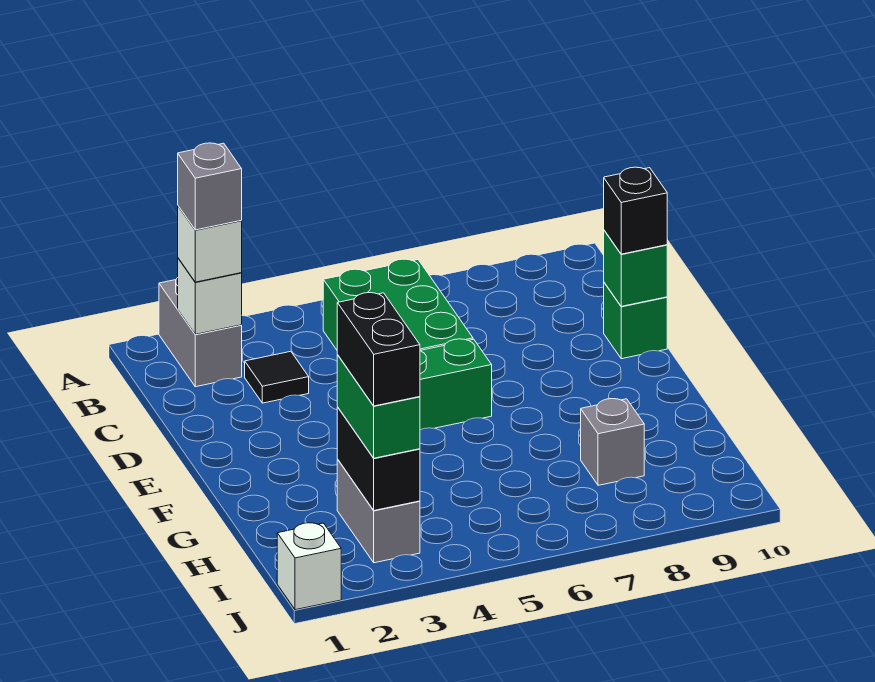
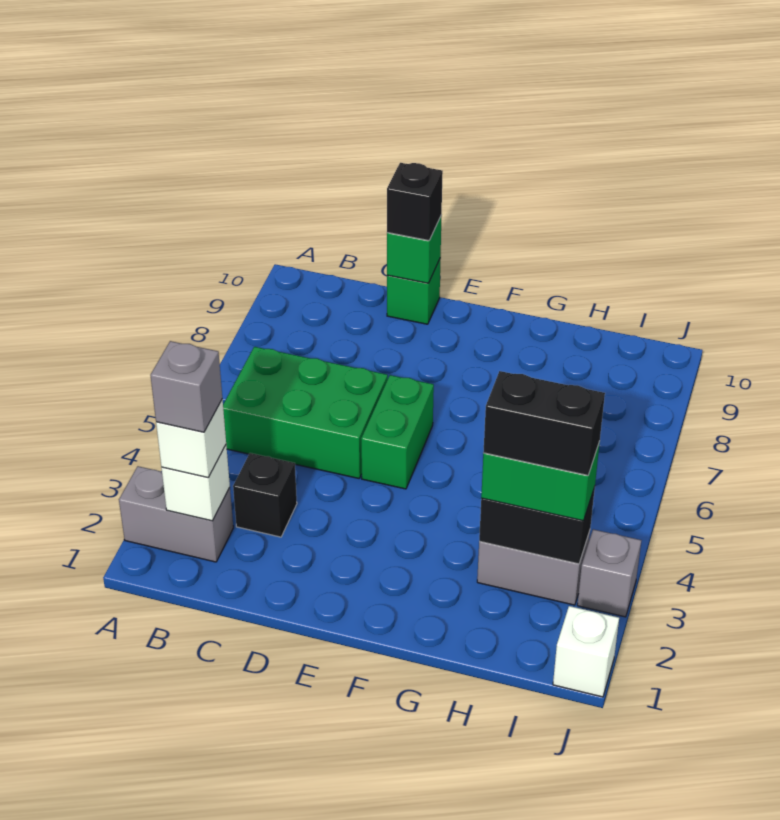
black 1x1 tile [245,351,309,403] -> black 1x1 brick [233,453,297,537]
grey 1x1 brick [581,399,644,485] -> grey 1x1 brick moved to [577,529,641,617]

